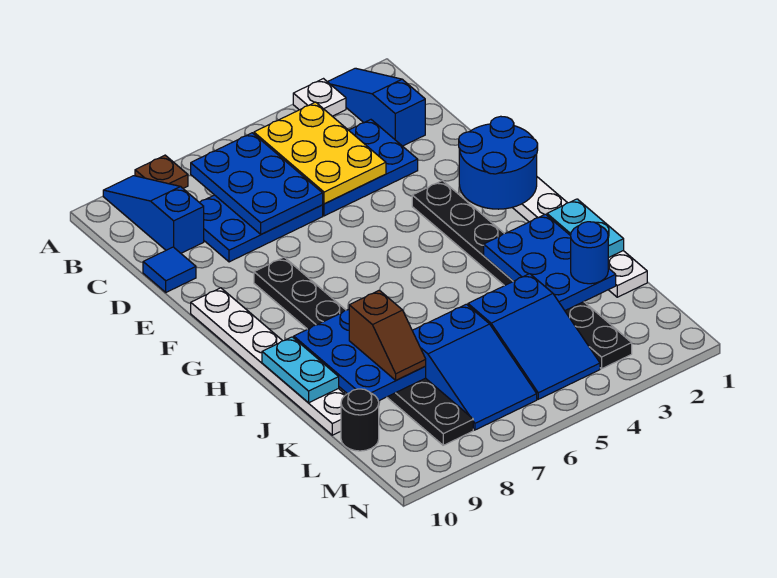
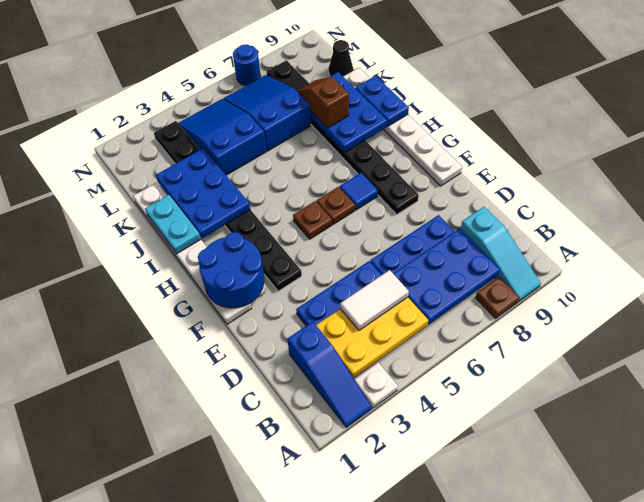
blue 1x3 slope [103,176,204,253] -> cyan 1x3 slope [461,207,541,302]
yellow 2x3 plate [254,102,386,204] -> yellow 2x3 plate turned to [316,297,428,378]
blue 2x3 plate [191,133,323,234] -> blue 2x3 plate turned to [393,229,500,324]
none -> white 1x2 tile [340,270,409,330]
blue 1x1 tile [143,247,196,292] -> blue 1x1 tile moved to [340,173,378,210]
none -> brown 1x1 plate [293,201,332,239]
none -> brown 1x1 plate [317,187,355,224]
cyan 1x2 plate [262,337,339,403] -> blue 1x2 plate [355,76,409,126]
blue 1x1 round brick [571,222,608,284] -> blue 1x1 round brick moved to [233,45,261,85]
black 1x1 round brick [341,389,379,451] -> black 1x1 cone [329,40,353,76]

